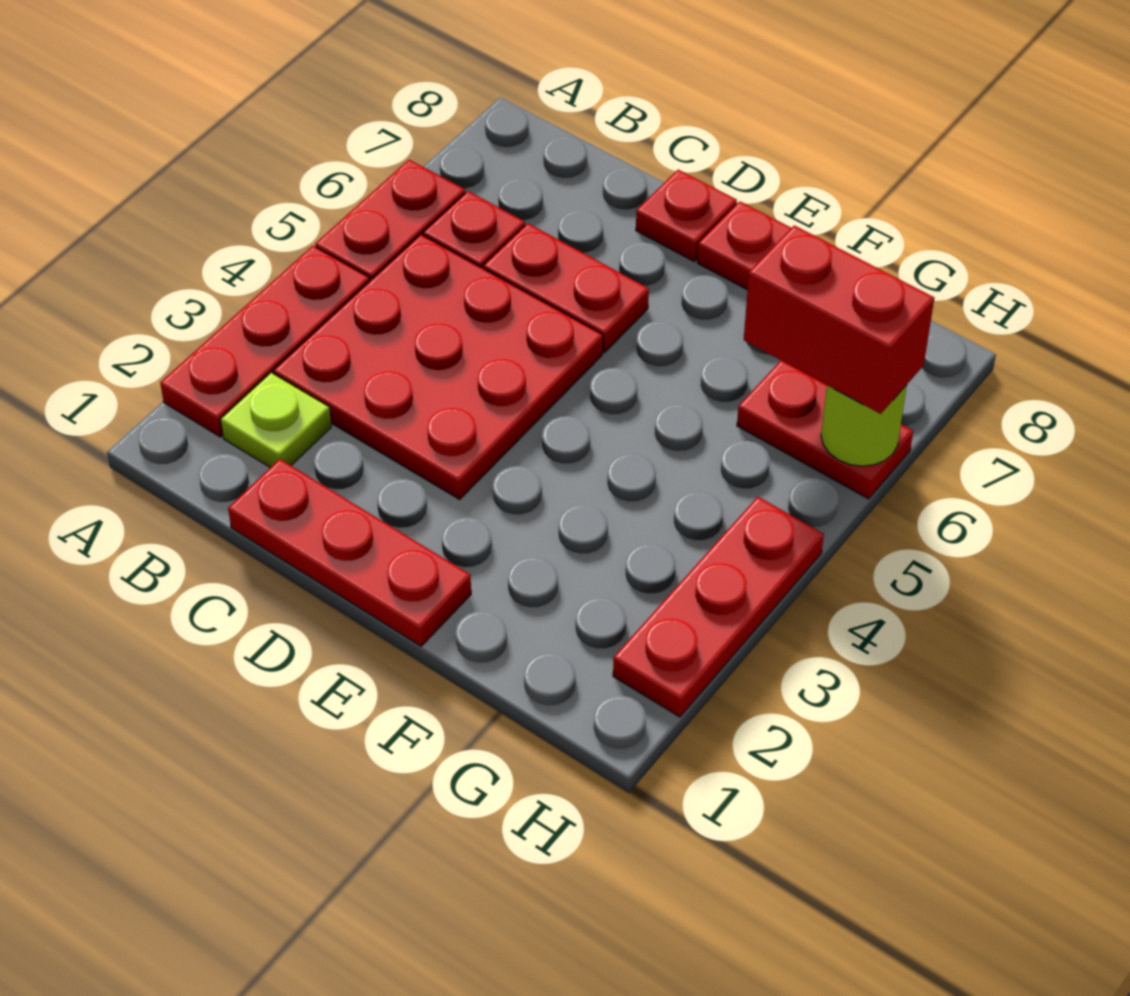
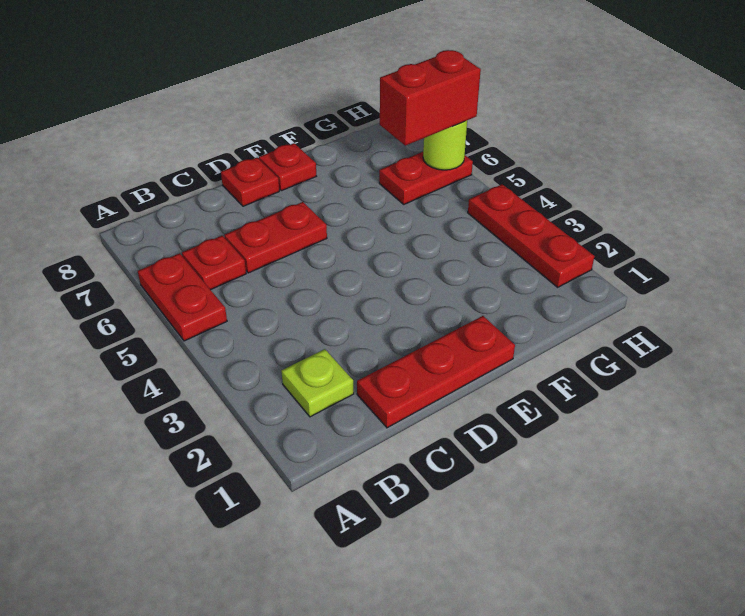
red 1x3 plate [160,246,370,437] -> none
red 3x3 plate [273,235,603,499] -> none

